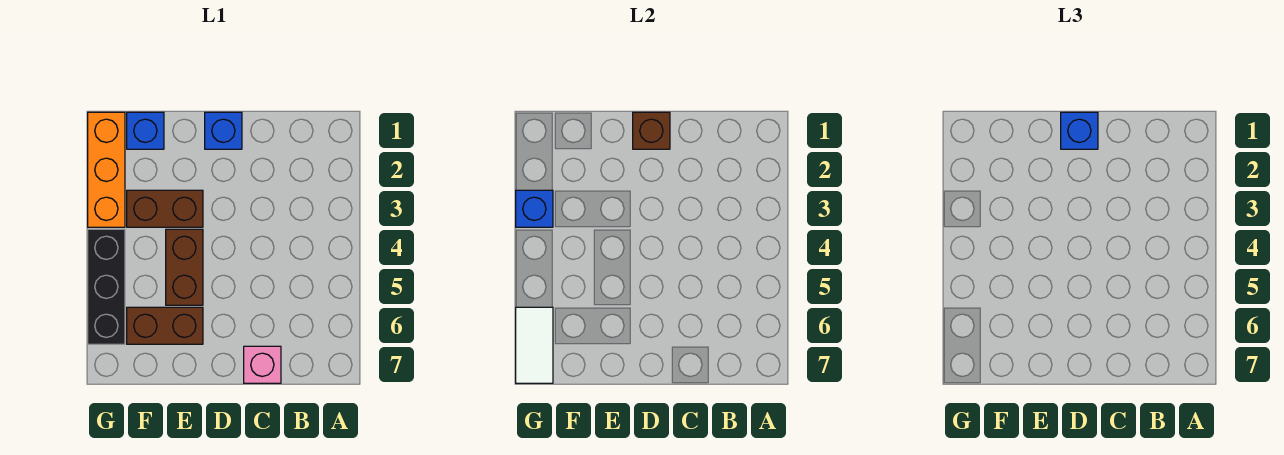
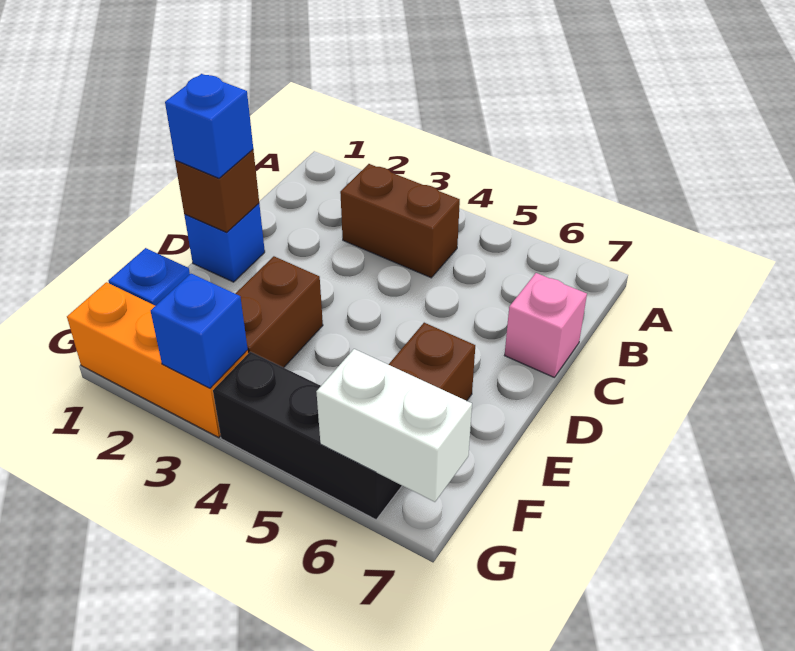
brown 1x2 brick [166,229,203,305] -> brown 1x2 brick moved to [340,164,460,278]
white 1x2 tile [516,307,553,383] -> white 1x2 brick [316,349,472,502]

